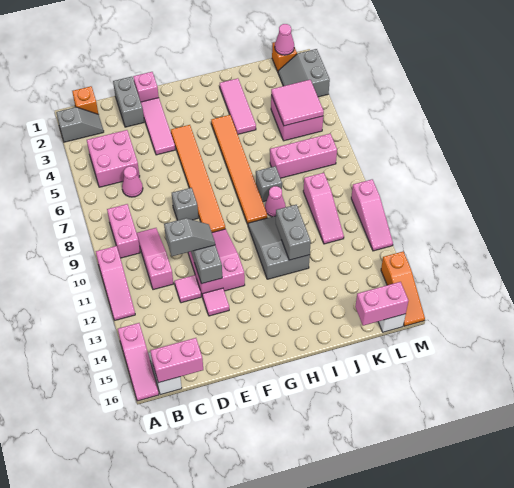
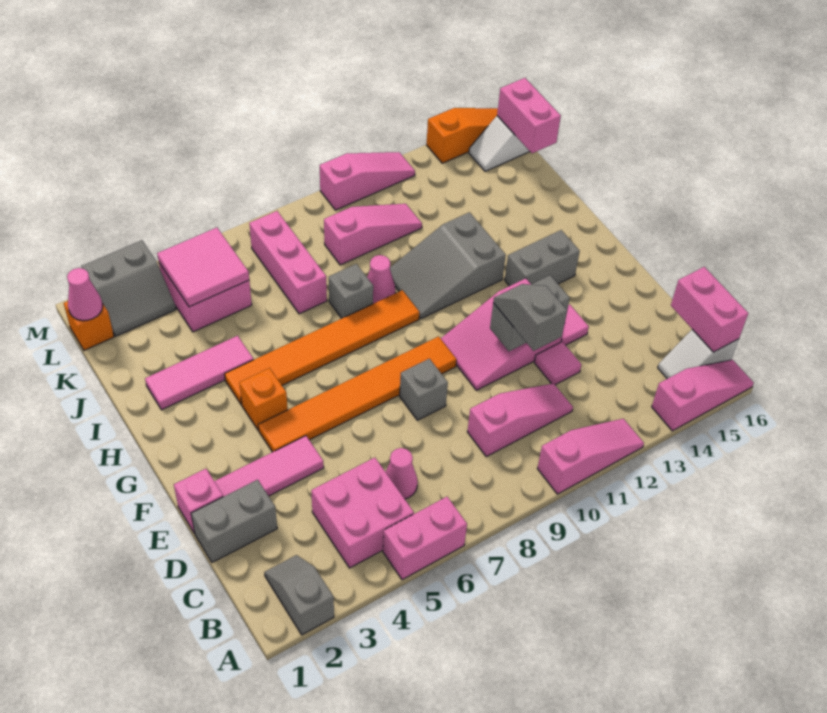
orange 1x1 brick [72,86,98,114] -> orange 1x1 brick moved to [239,368,288,430]
pink 1x2 brick [107,204,140,258] -> pink 1x2 brick moved to [383,497,467,580]
pink 1x3 slope [137,228,173,290] -> pink 1x3 slope turned to [467,383,573,457]
grey 1x2 brick [276,205,311,260] -> grey 1x2 brick moved to [505,230,580,286]

